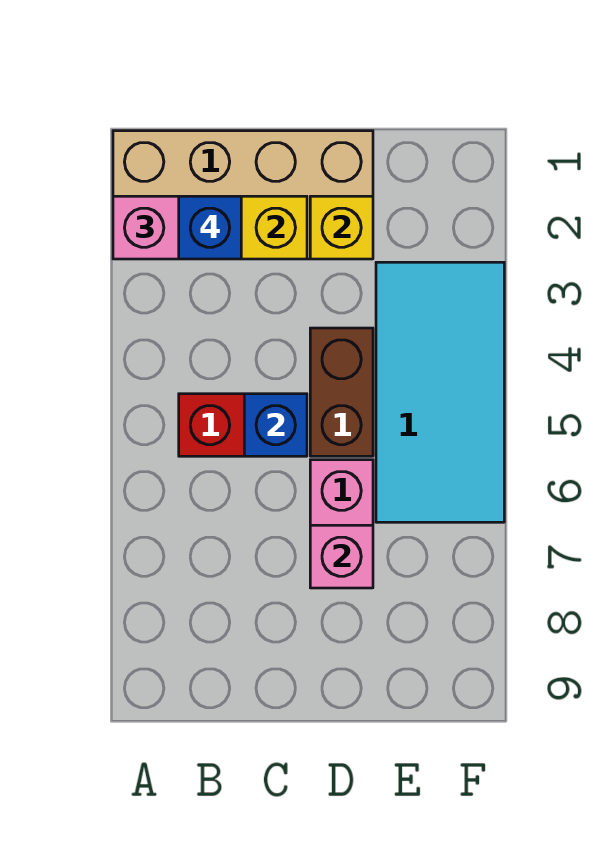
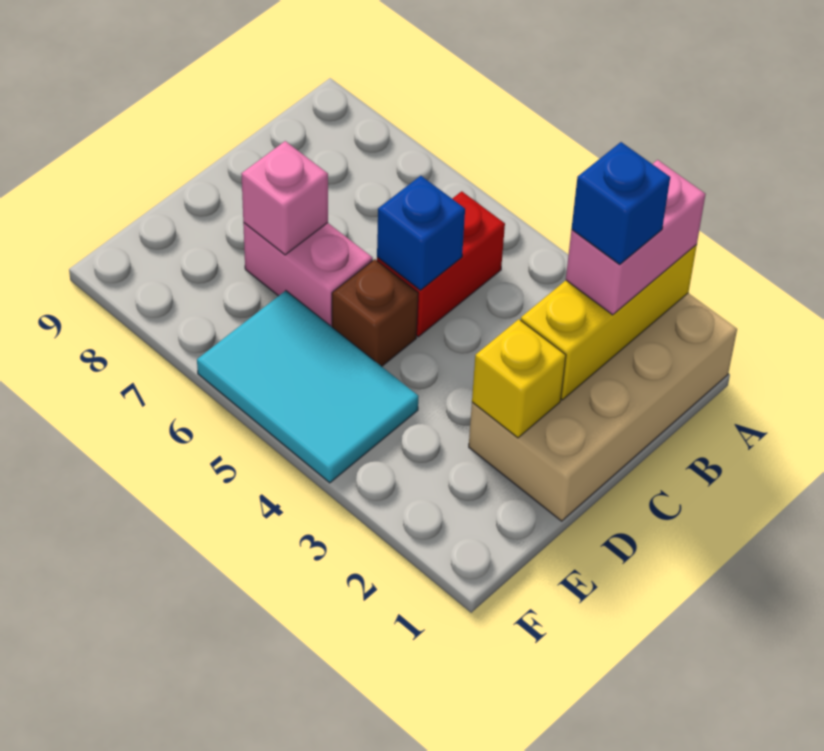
brown 1x2 brick [310,328,373,456] -> brown 1x1 brick [332,259,418,366]
cyan 2x4 tile [376,262,504,522] -> cyan 2x3 tile [197,291,419,483]

